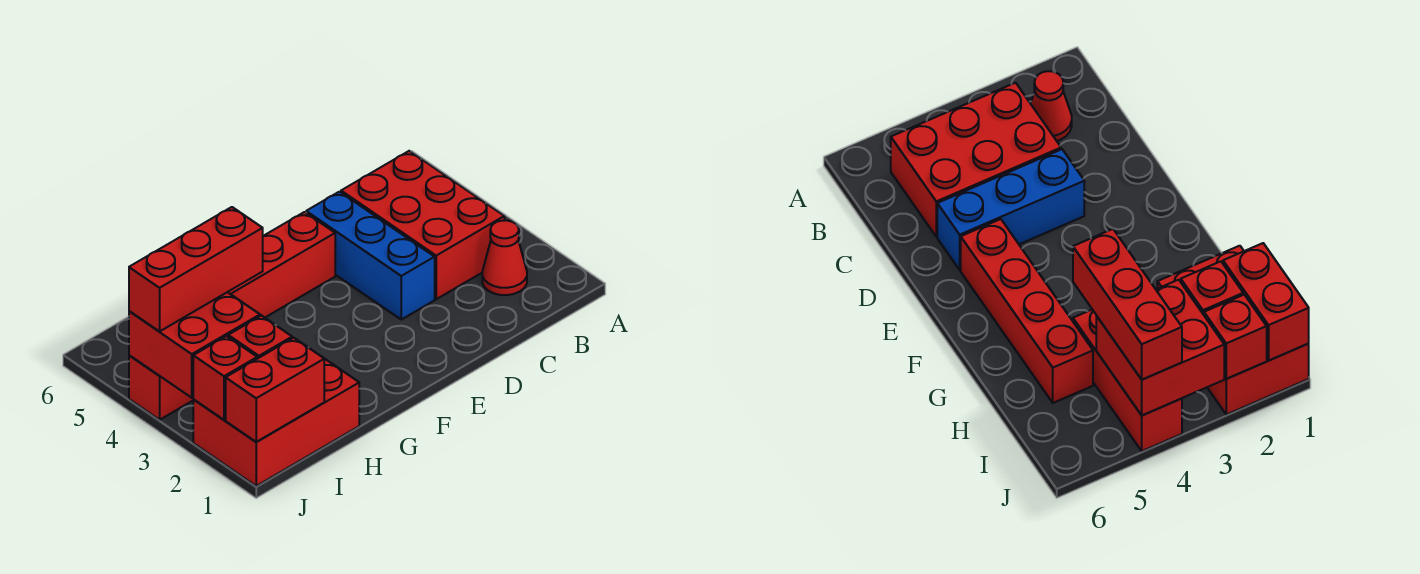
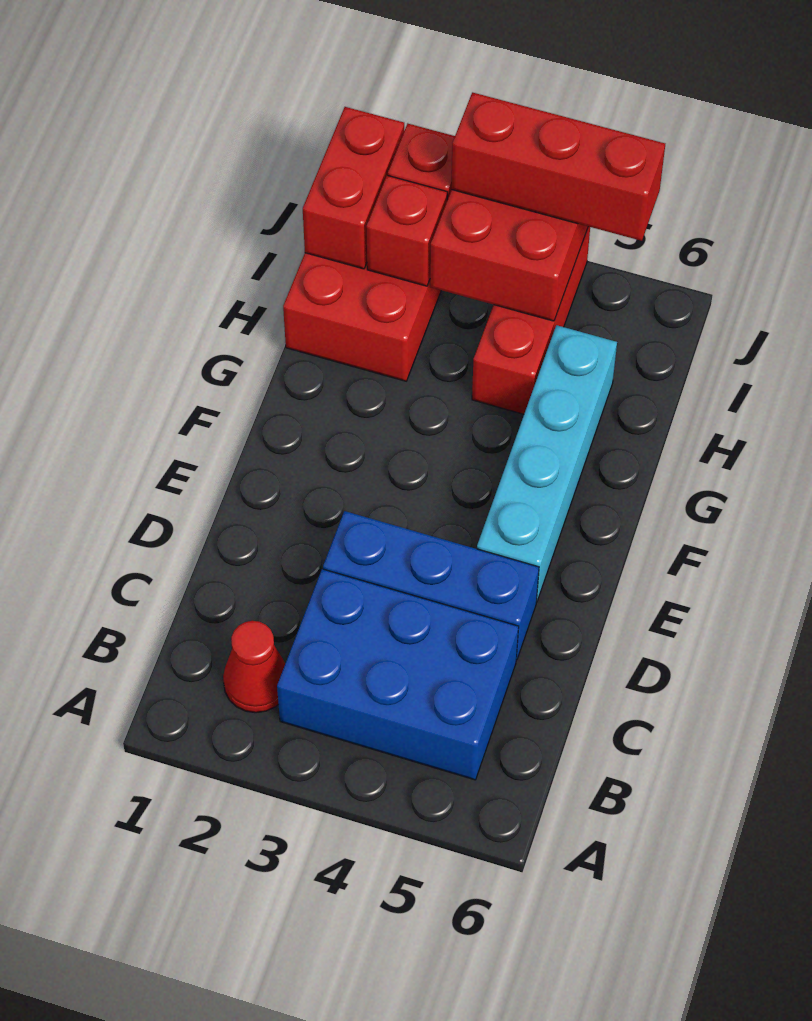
red 2x3 brick [341,151,504,299] -> blue 2x3 brick [277,569,519,780]
red 1x4 brick [228,212,335,318] -> cyan 1x4 brick [477,325,617,602]
red 1x3 brick [129,207,263,331] -> red 1x3 brick turned to [451,92,665,241]

